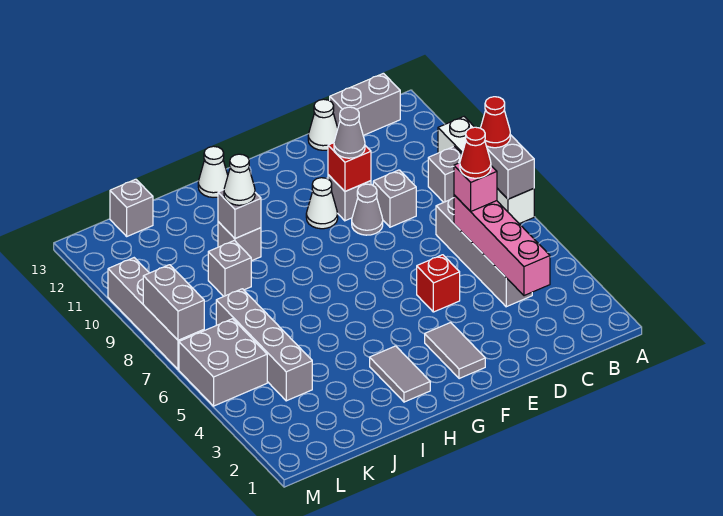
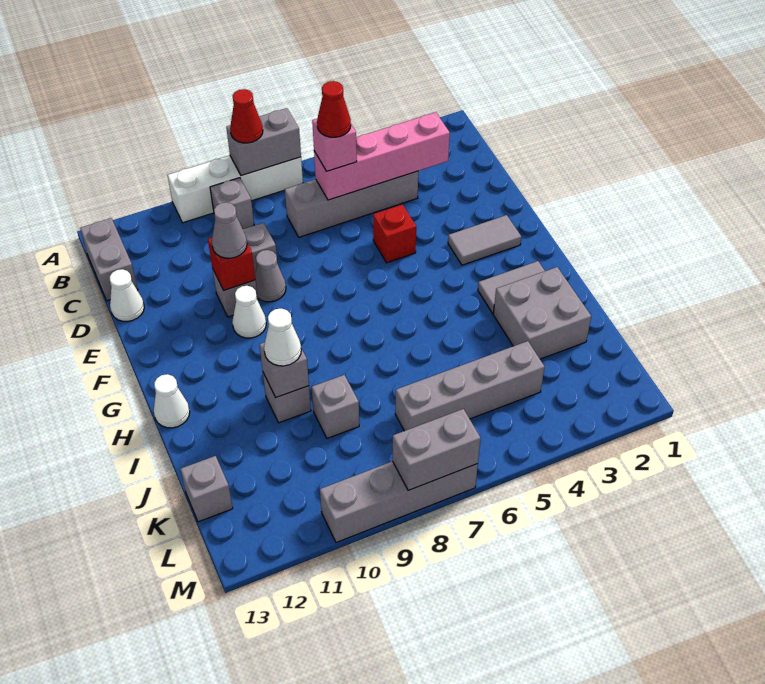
grey 2x2 brick [179,319,267,406] -> grey 2x2 brick moved to [493,267,591,359]

